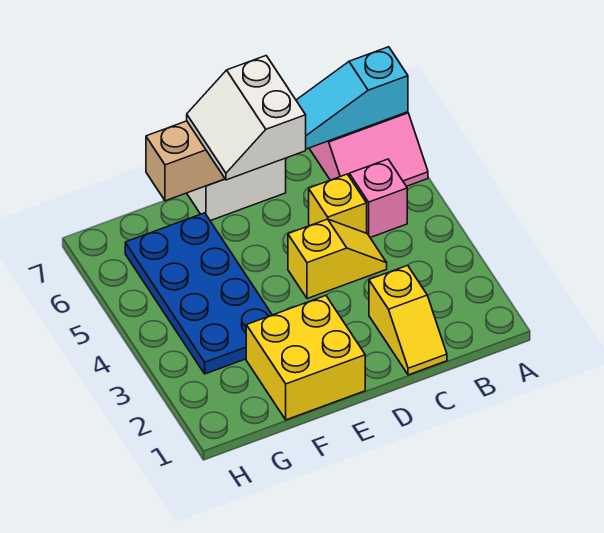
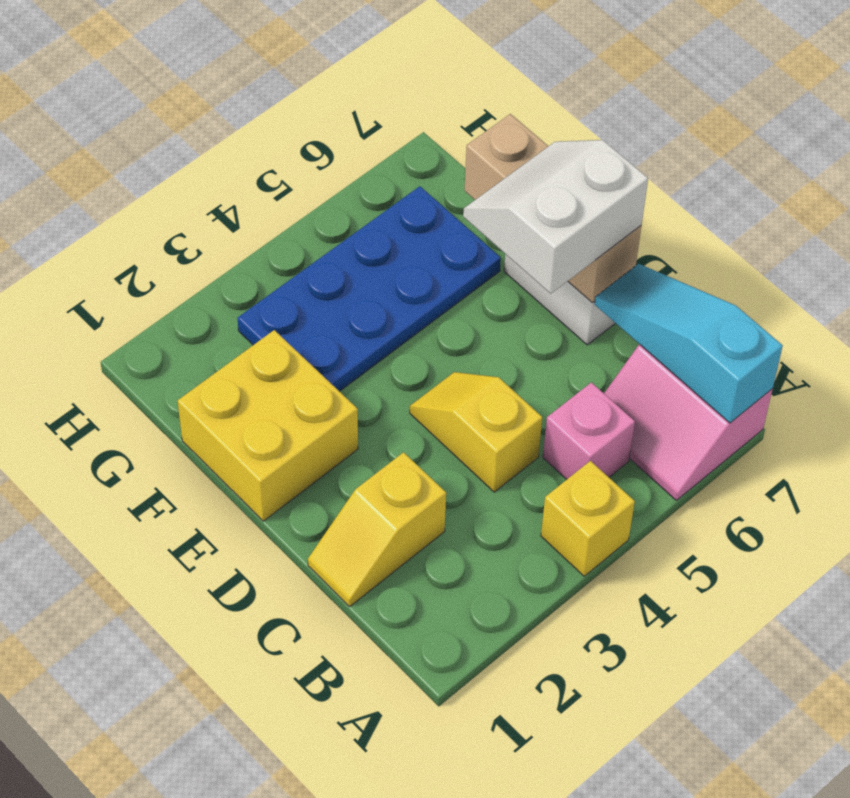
yellow 1x2 slope [288,219,387,299] -> yellow 1x2 slope turned to [410,372,542,492]
yellow 1x1 brick [309,174,367,233] -> yellow 1x1 brick moved to [541,461,635,576]

